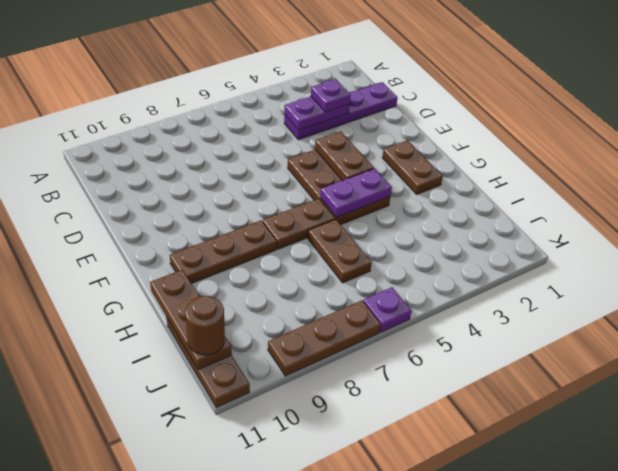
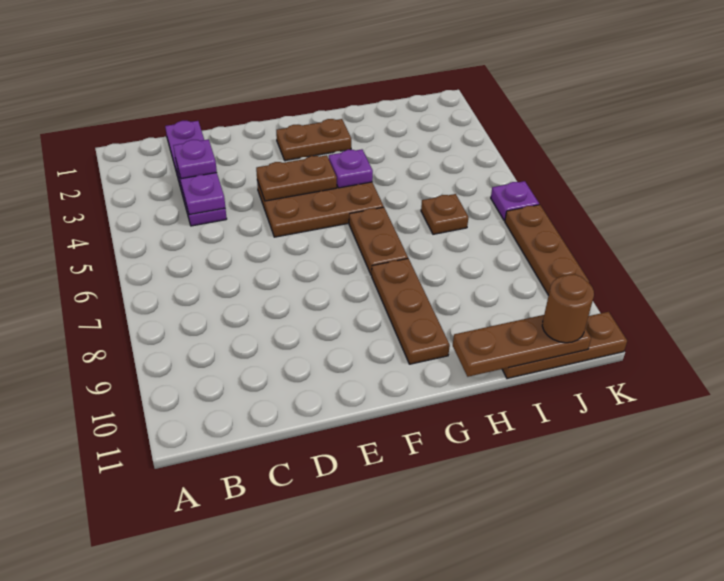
purple 1x2 plate [320,169,392,217] -> purple 1x1 plate [329,149,373,188]
brown 1x2 plate [308,219,372,283] -> brown 1x1 plate [421,194,468,234]

